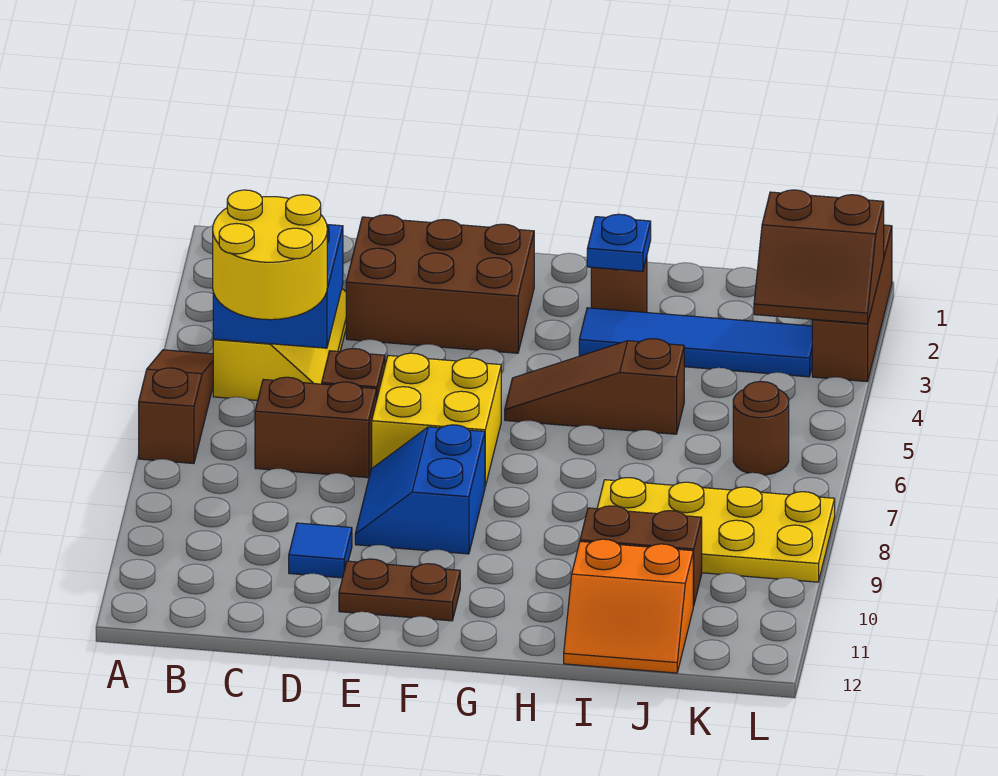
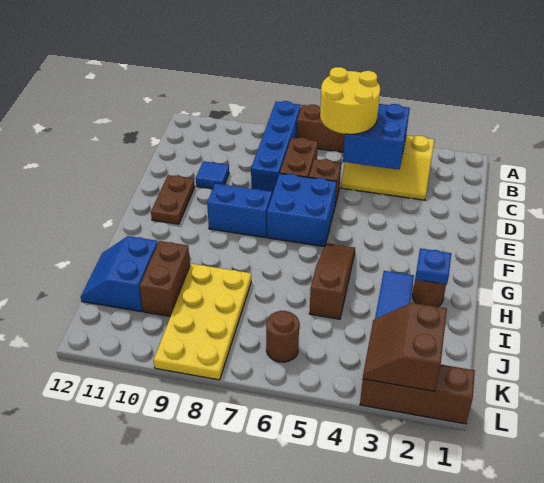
none -> blue 1x4 brick [251,101,301,192]
brown 2x3 brick [346,215,534,353] -> none
yellow 2x2 brick [372,353,501,486] -> blue 2x2 brick [267,173,336,247]
orange 2x2 slope [564,539,693,673] -> blue 2x2 slope [81,236,158,312]

